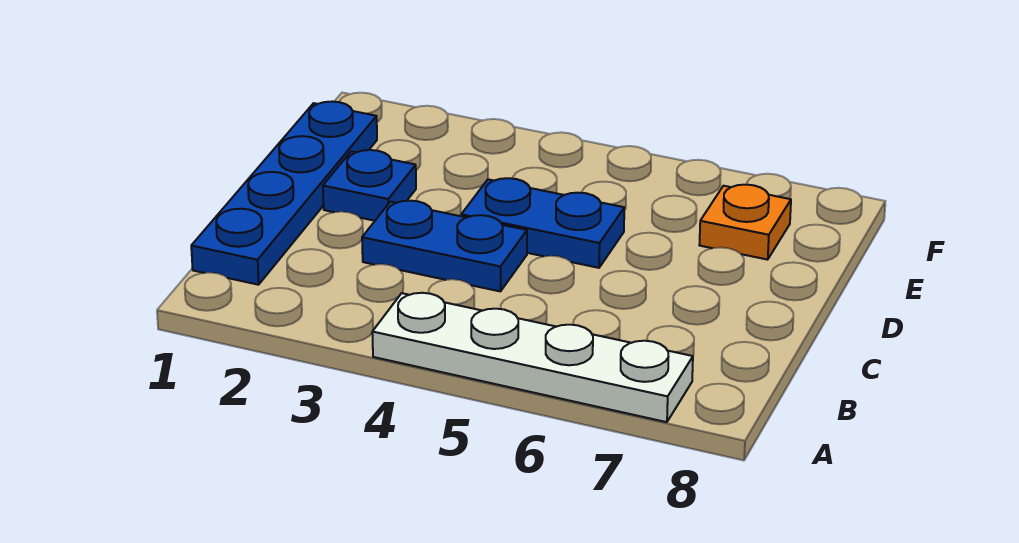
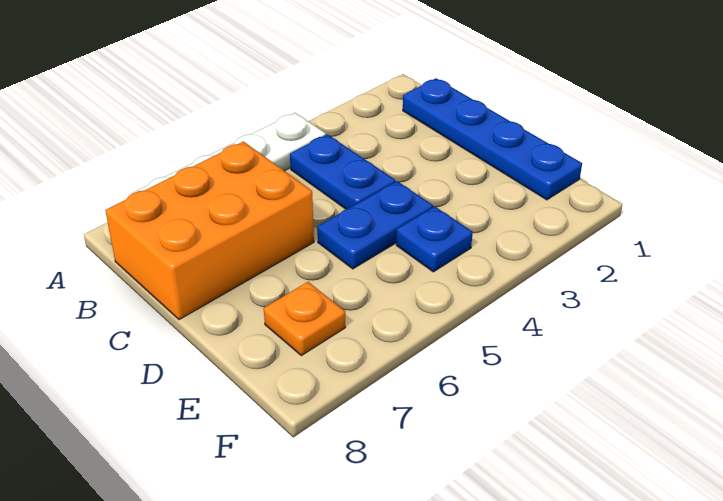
none -> orange 2x3 brick [105,141,314,320]
blue 1x2 plate [362,201,527,291] -> blue 1x2 plate turned to [290,134,395,209]
blue 1x1 plate [323,150,416,221] -> blue 1x1 plate moved to [396,206,473,272]

